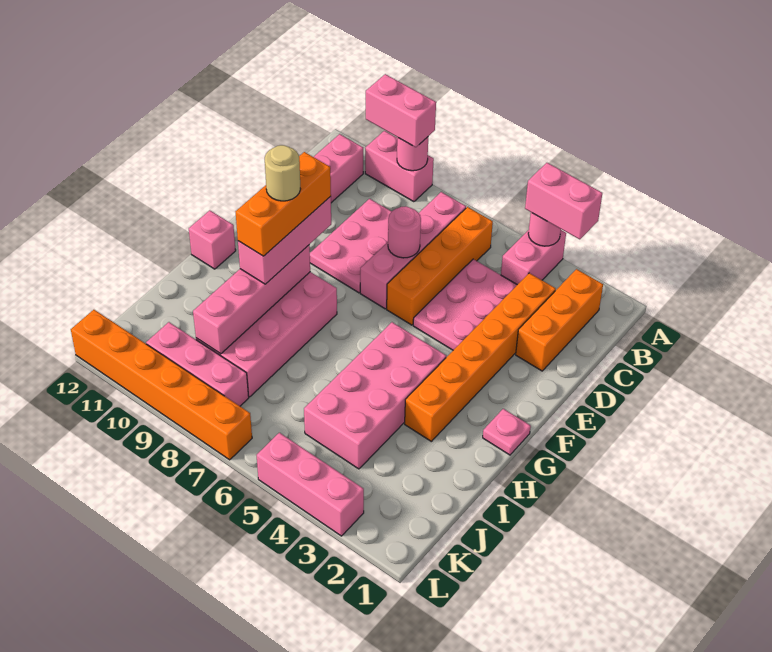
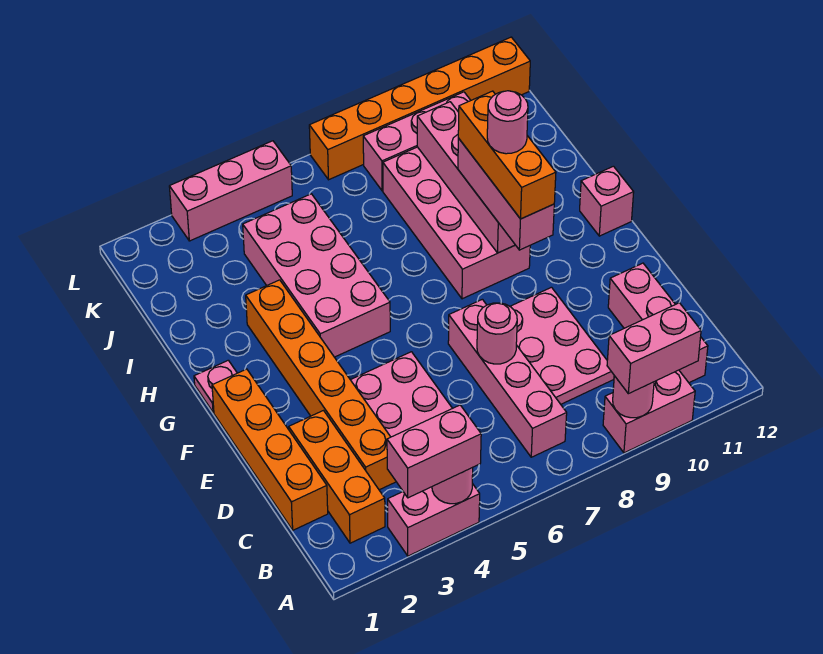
pink 1x2 brick [501,230,566,285] -> pink 1x2 brick turned to [388,484,480,556]
orange 1x4 brick [387,207,493,325] -> orange 1x4 brick moved to [212,369,328,530]
tan 1x1 round brick [265,145,300,201] -> pink 1x1 round brick [487,91,528,154]

